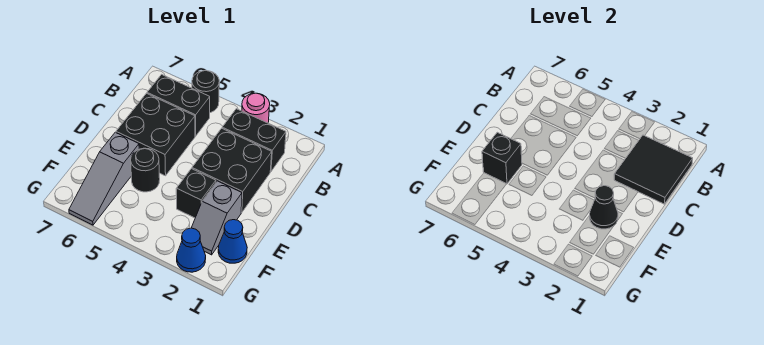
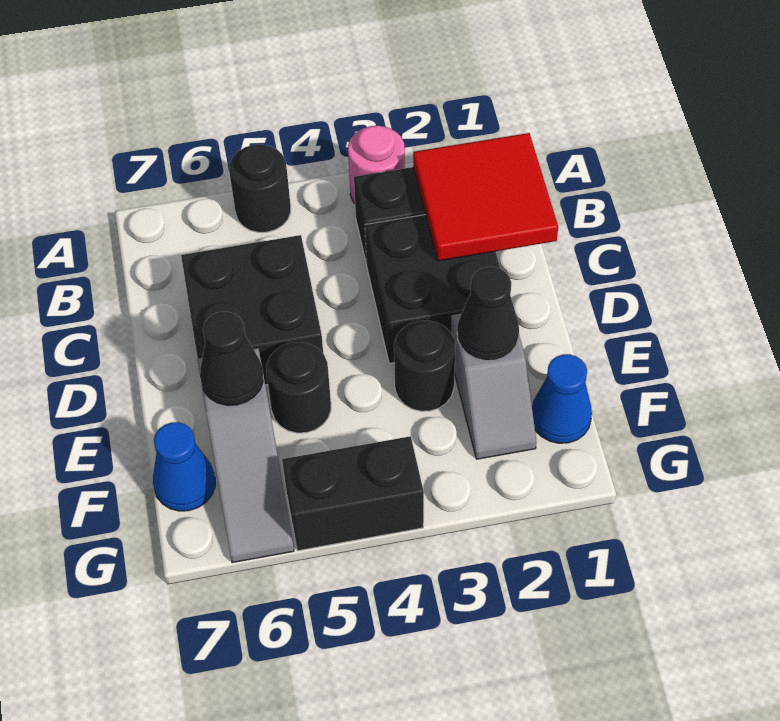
black 2x2 tile [614,135,693,204] -> red 2x2 tile [413,133,558,261]
black 1x2 brick [147,74,210,136] -> black 1x2 brick moved to [282,436,424,551]
black 1x1 brick [176,169,216,218] -> black 1x1 round brick [394,320,455,411]
black 1x1 brick [482,132,522,184] -> black 1x1 cone [200,312,263,405]
blue 1x1 cone [177,228,206,272] -> blue 1x1 cone moved to [153,422,215,511]

